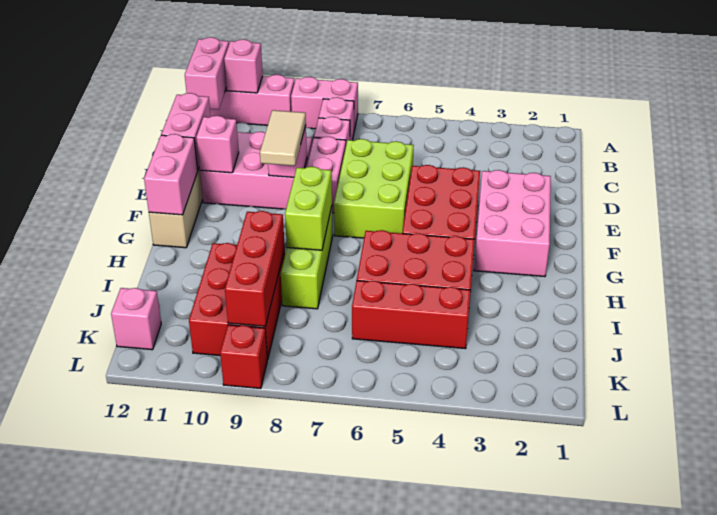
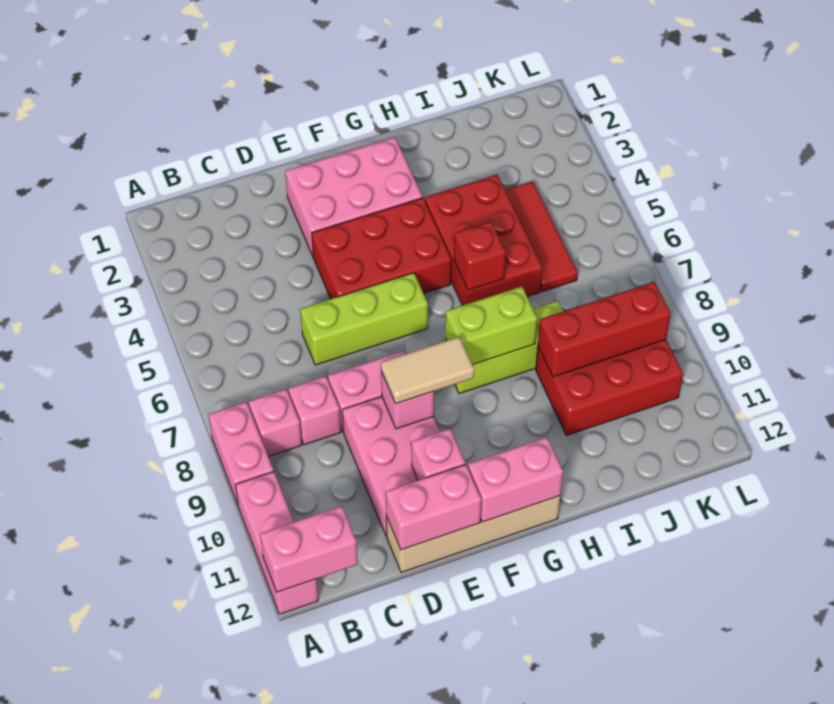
pink 1x1 brick [224,39,263,93] -> none
lime 2x3 brick [334,139,414,238] -> lime 1x3 brick [300,273,428,365]
red 1x3 brick [352,281,471,349] -> red 1x3 tile [505,181,578,292]
pink 1x1 brick [111,288,161,350] -> none
red 1x1 brick [220,325,268,389] -> red 1x1 brick moved to [454,221,506,290]

